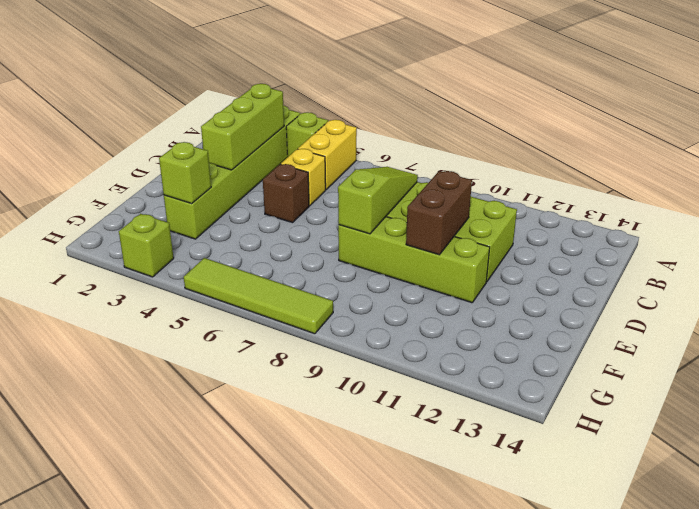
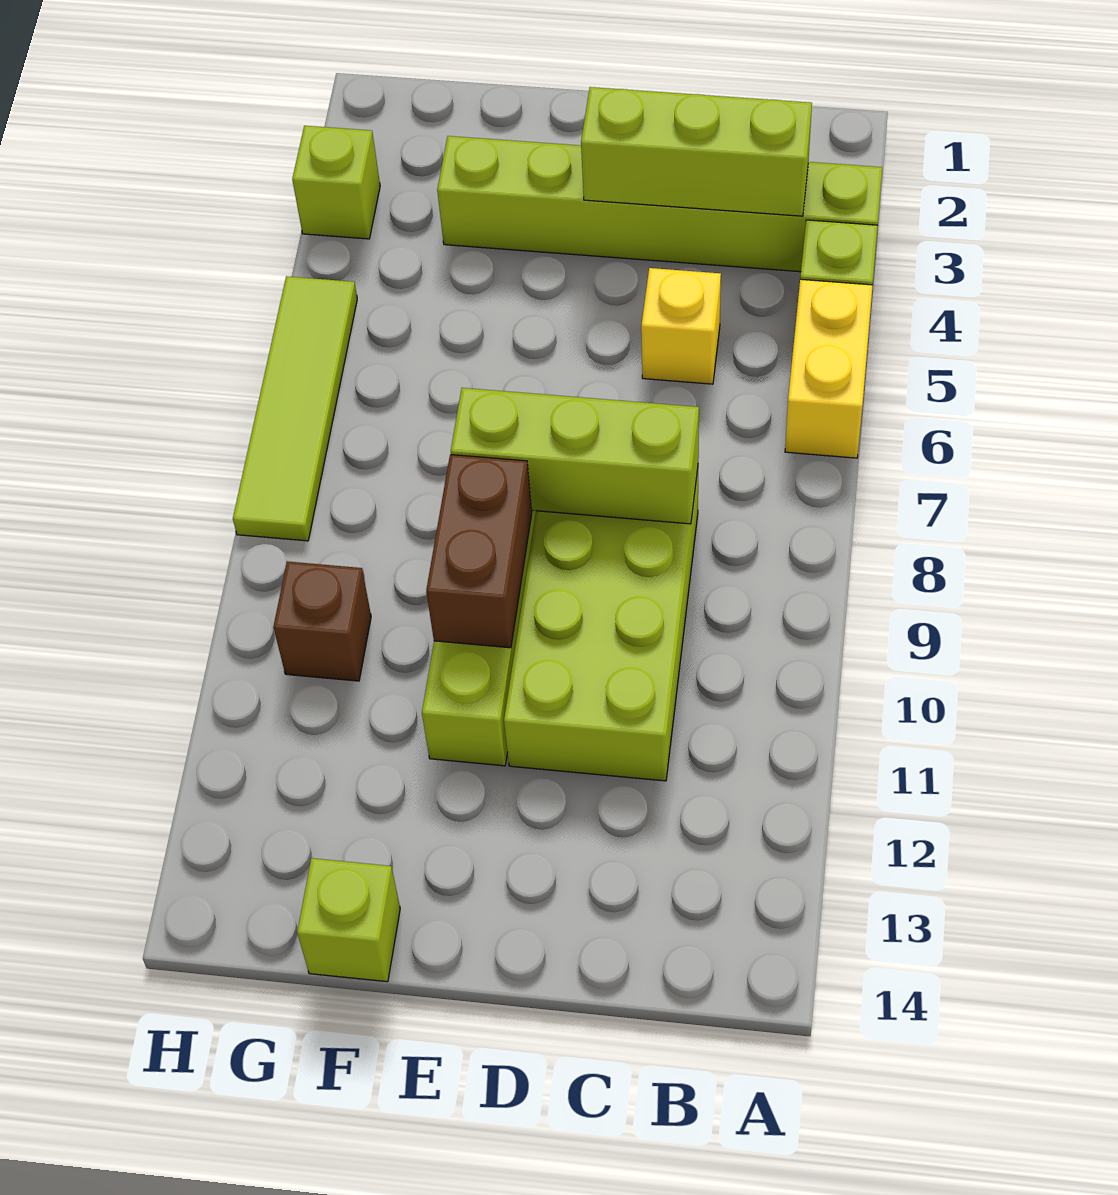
yellow 1x2 brick [298,120,357,189] -> yellow 1x2 brick turned to [785,279,873,458]
lime 1x3 slope [338,167,418,234] -> lime 1x3 brick [451,388,699,524]
brown 1x1 brick [263,164,309,223] -> brown 1x1 brick moved to [273,561,371,681]
brown 1x2 brick [406,171,472,255] -> brown 1x2 brick turned to [426,455,532,648]
lime 1x1 brick [159,142,211,204] -> lime 1x1 brick moved to [297,858,400,982]

